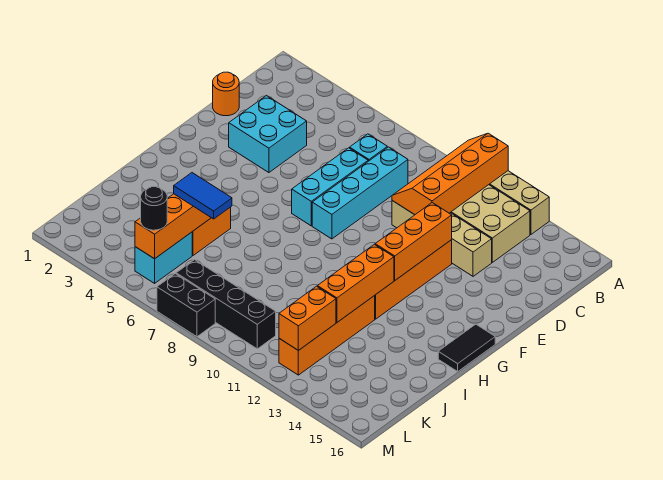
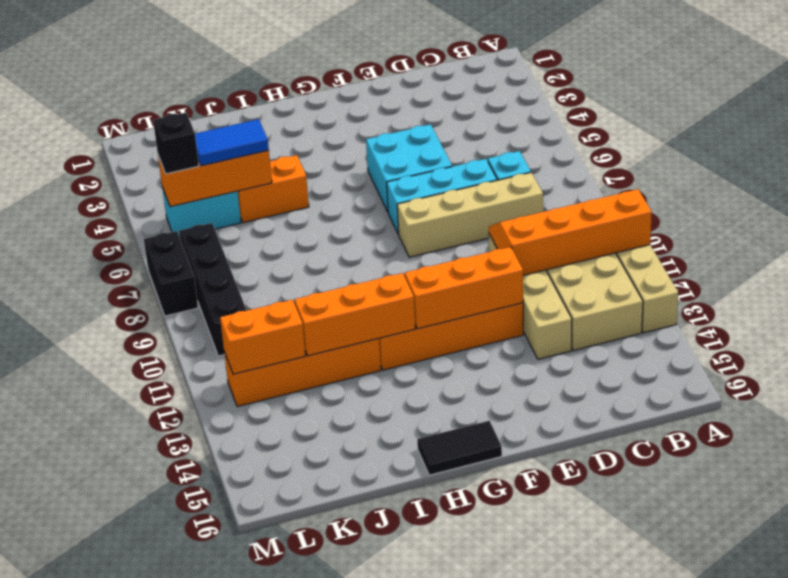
cyan 1x4 brick [312,147,408,239] -> tan 1x4 brick [397,173,543,257]
orange 1x1 round brick [213,72,239,116] -> none
cyan 2x2 brick [229,96,307,173] -> cyan 2x2 brick moved to [366,124,452,212]
blue 1x2 tile [174,173,232,219] -> blue 1x2 tile turned to [195,119,269,166]
black 1x1 round brick [141,187,167,230] -> black 1x1 brick [153,113,199,174]

